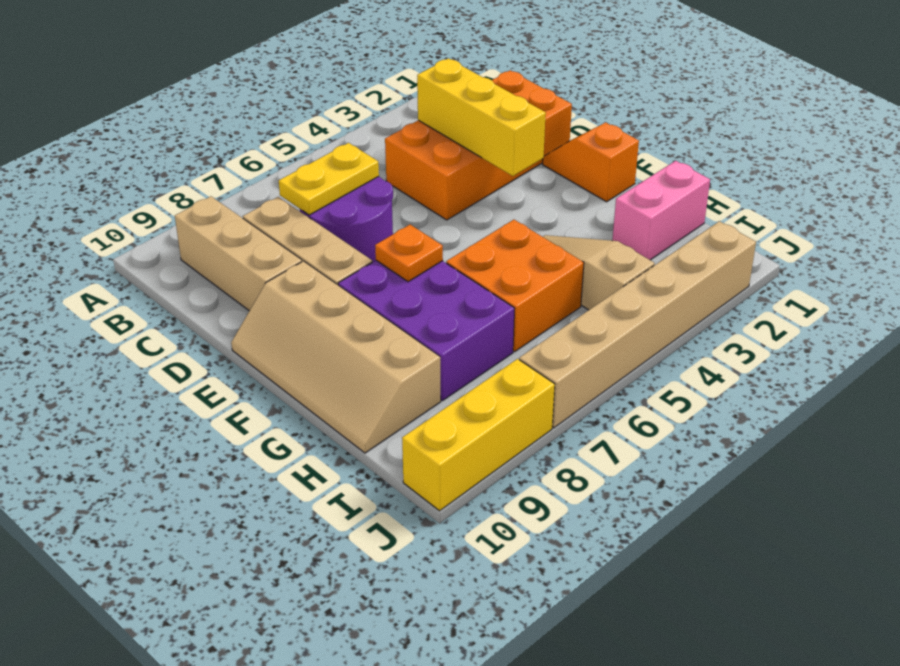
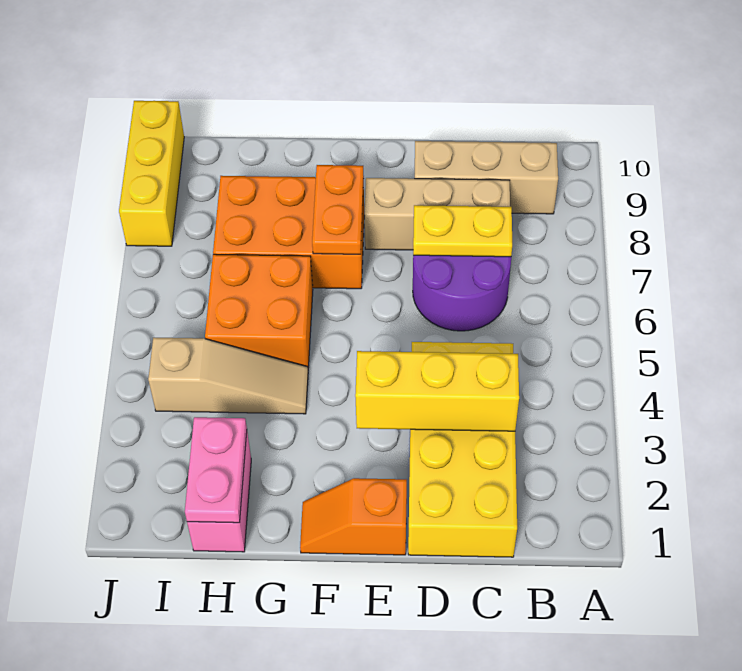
orange 2x4 brick [385,70,572,220] -> yellow 2x4 brick [408,342,517,557]
yellow 1x2 plate [279,143,379,215] -> yellow 1x2 plate turned to [413,205,512,257]
orange 1x2 slope [543,122,639,202] -> orange 1x2 slope turned to [300,478,407,555]
tan 2x4 slope [231,261,441,453] -> none
purple 2x3 brick [338,261,515,401] -> orange 2x3 brick [213,176,364,289]
orange 1x1 plate [375,225,443,282] -> orange 1x2 plate [312,165,364,254]
none -> pink 1x2 plate [185,417,247,523]
tan 1x6 brick [519,221,756,428] -> none

